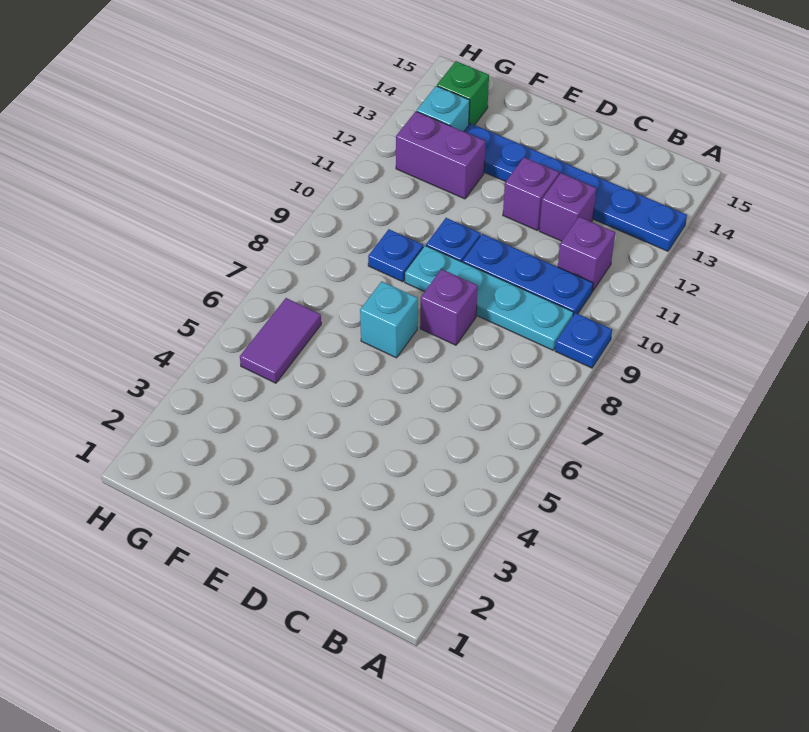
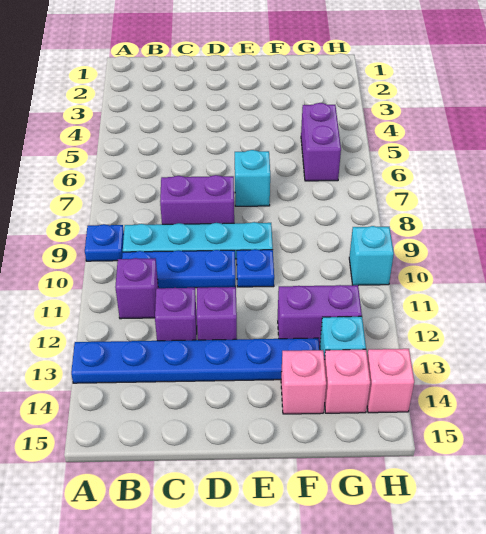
purple 1x1 brick [420,269,478,345] -> purple 1x2 brick [160,175,234,224]
blue 1x1 plate [368,229,423,282] -> none
none -> pink 1x1 brick [281,350,326,414]
purple 1x2 tile [240,298,321,383] -> purple 1x2 brick [301,103,341,181]
green 1x1 brick [437,61,489,125] -> pink 1x1 brick [324,349,370,413]
none -> cyan 1x1 brick [349,226,394,285]
none -> pink 1x1 brick [367,349,414,413]

